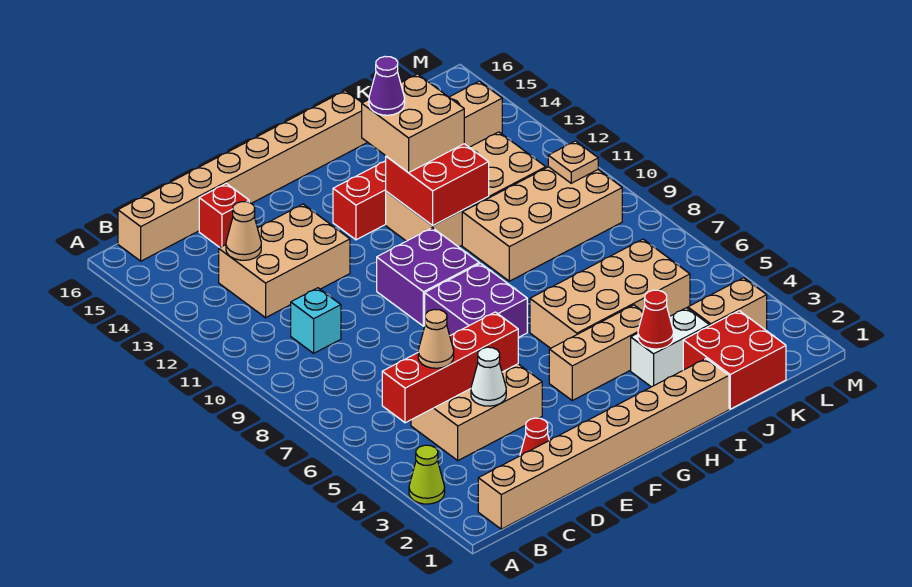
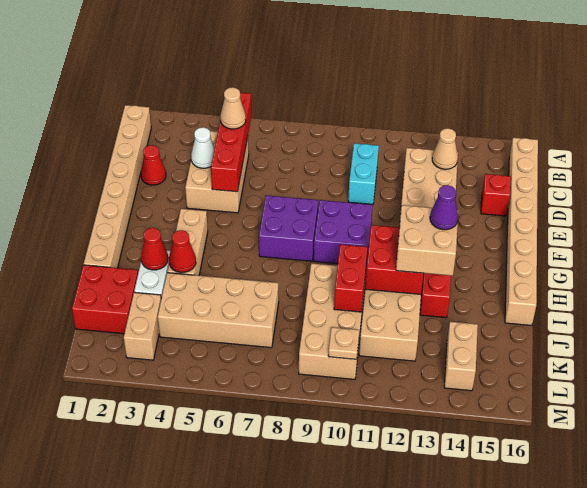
lime 1x1 cone [409,445,445,504] -> none
cyan 1x1 brick [291,288,341,353] -> cyan 1x2 brick [348,143,379,204]
tan 2x4 brick [530,239,690,348] -> tan 2x4 brick turned to [158,273,279,348]
none -> red 1x1 cone [169,230,196,273]
none -> red 1x2 brick [334,244,367,312]

